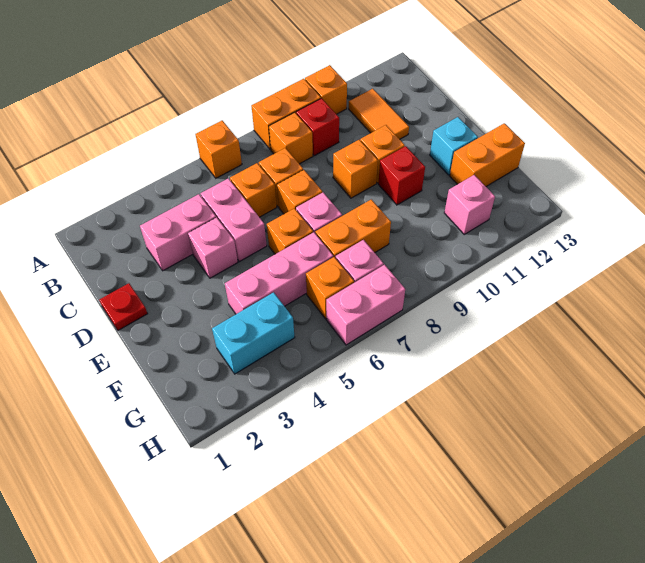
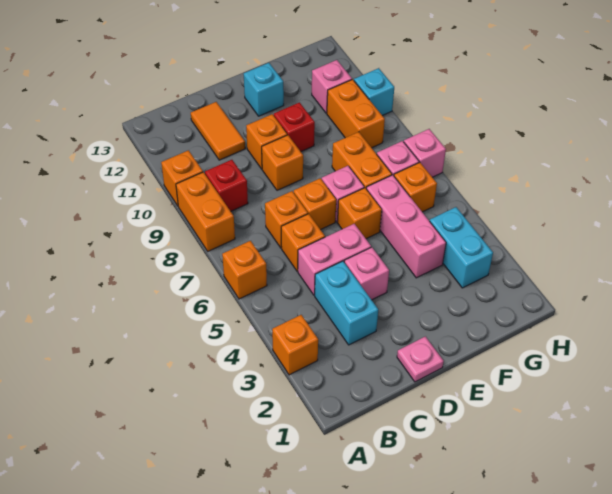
orange 1x1 brick [269,112,313,164] -> orange 1x1 brick moved to [272,315,318,375]
orange 1x2 tile [349,89,409,139] -> orange 1x2 tile turned to [191,102,245,160]
pink 1x2 brick [140,194,216,271] -> cyan 1x2 brick [315,261,378,345]
red 1x1 plate [99,283,148,330] -> pink 1x1 plate [397,336,444,382]
orange 1x2 brick [450,123,525,186] -> orange 1x2 brick moved to [327,79,385,148]
pink 1x2 brick [326,265,405,345] -> pink 1x1 brick [404,129,446,177]
none -> cyan 1x1 brick [354,68,394,116]

